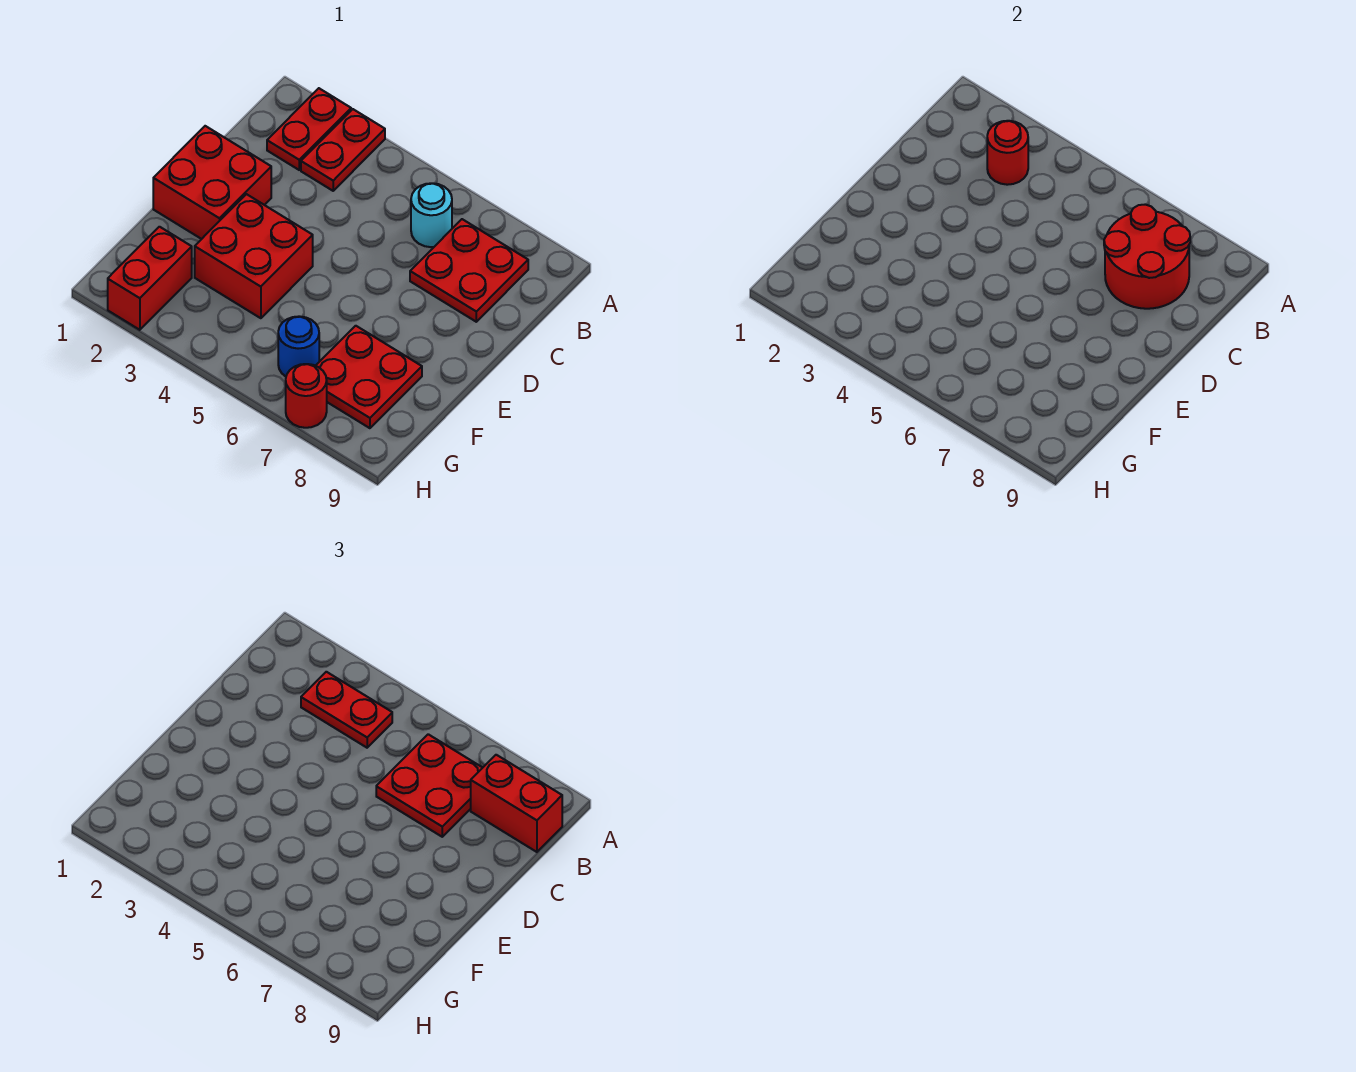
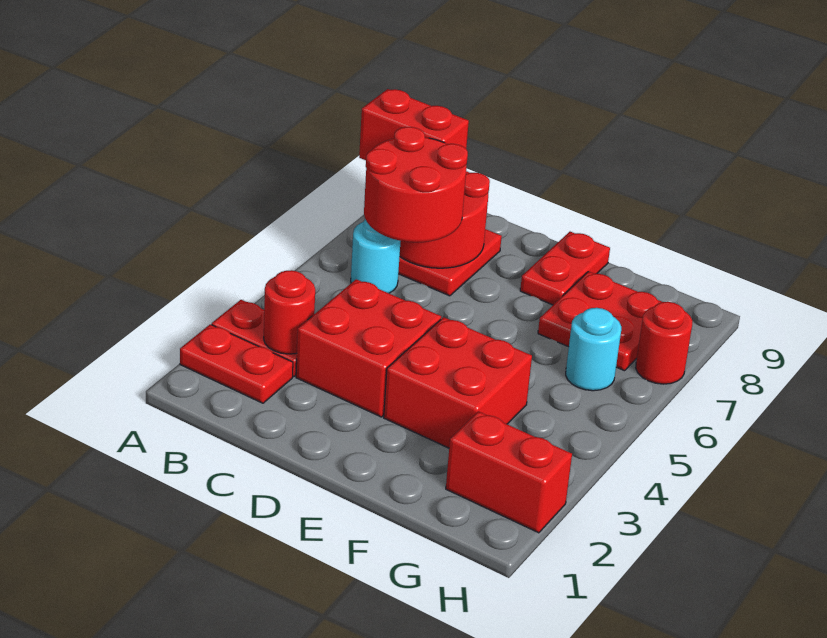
red 1x2 plate [301,672,392,748] -> red 1x2 plate moved to [520,232,610,305]
red 2x2 plate [376,734,482,837] -> red 2x2 round brick [364,127,468,242]
red 1x2 brick [471,755,562,852] -> red 1x2 brick turned to [359,89,469,160]
red 2x2 brick [153,126,271,239] -> red 2x2 brick moved to [296,279,441,417]
blue 1x1 round brick [278,316,319,376] -> cyan 1x1 round brick [566,308,621,391]

